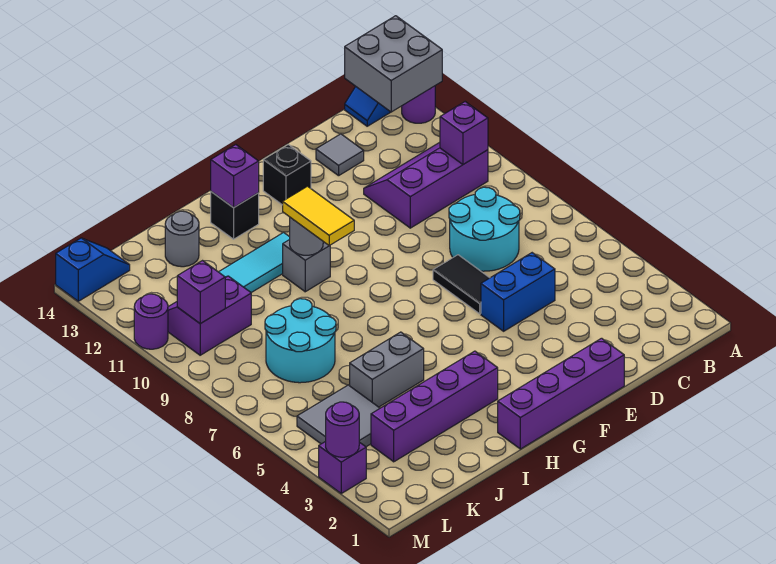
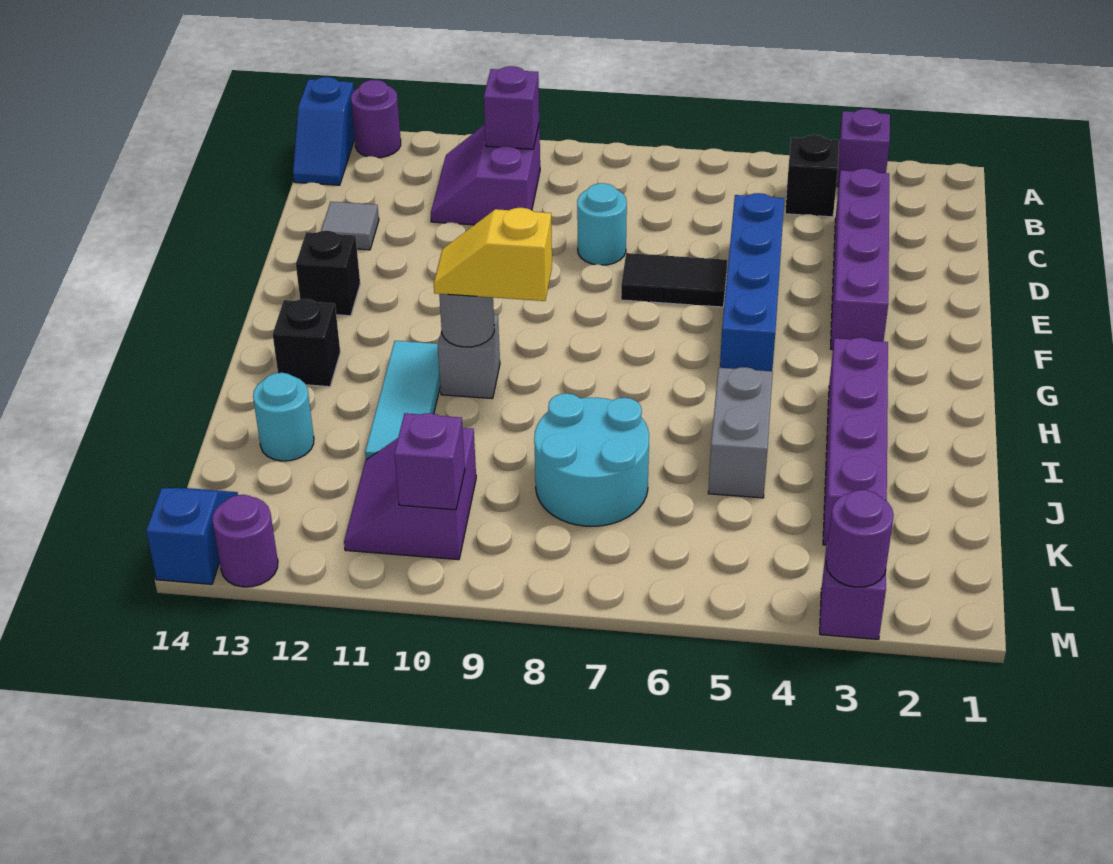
grey 2x2 brick [345,16,442,112] -> none
none -> black 1x1 brick [785,135,839,217]
purple 2x3 slope [364,142,488,228] -> purple 2x2 slope [431,124,540,225]
cyan 2x2 round brick [449,187,520,271] -> cyan 1x1 round brick [577,183,627,265]
blue 1x2 brick [481,253,555,331] -> blue 1x4 brick [720,193,784,371]
purple 1x4 brick [498,338,624,449] -> purple 1x4 brick moved to [830,168,889,350]
yellow 1x2 tile [283,186,354,246] -> yellow 1x2 slope [434,208,552,301]
purple 1x1 brick [211,145,259,208] -> purple 1x1 brick moved to [837,109,890,187]
grey 1x1 round brick [165,211,199,267] -> cyan 1x1 round brick [253,373,314,461]
grey 2x2 tile [297,385,380,447] -> none
purple 1x1 round brick [134,294,168,349] -> purple 1x1 round brick moved to [212,495,278,587]

